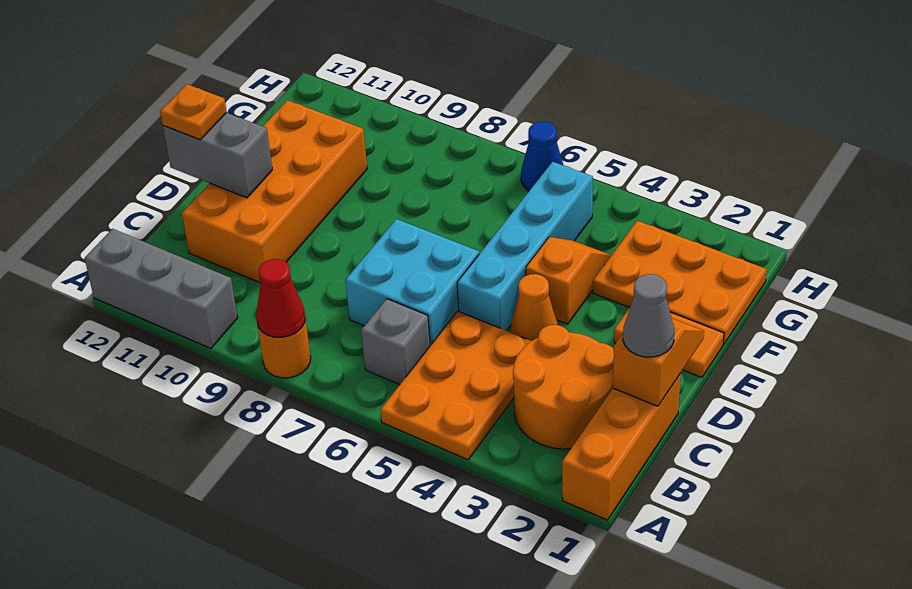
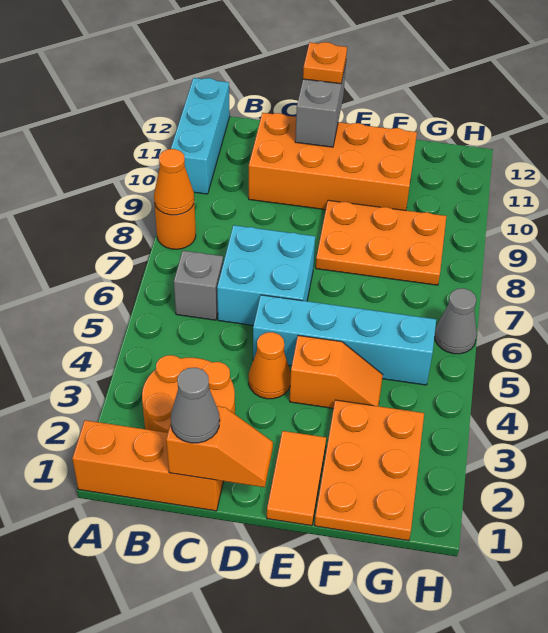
orange 2x3 plate [380,311,531,460] -> orange 2x3 plate moved to [316,200,446,285]
red 1x1 cone [256,259,305,337] -> orange 1x1 cone [154,149,194,215]
grey 1x3 brick [85,229,238,348] -> cyan 1x3 brick [171,78,230,194]
blue 1x1 cone [521,122,564,191] -> grey 1x1 cone [435,288,477,354]

